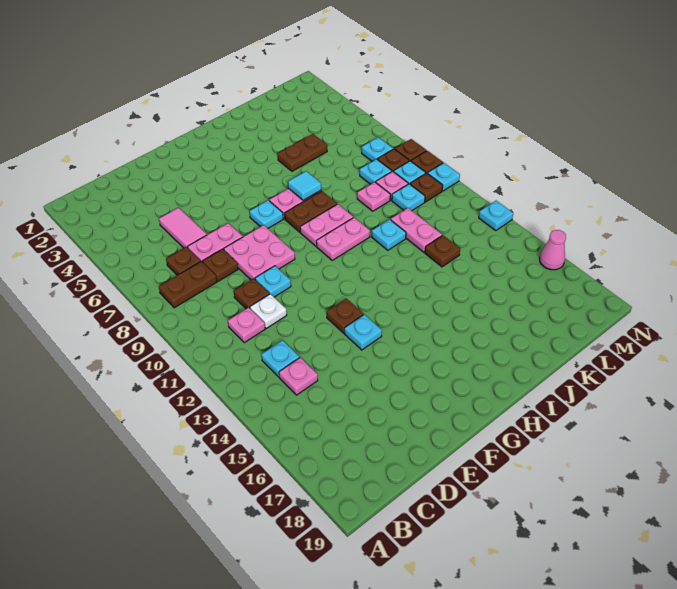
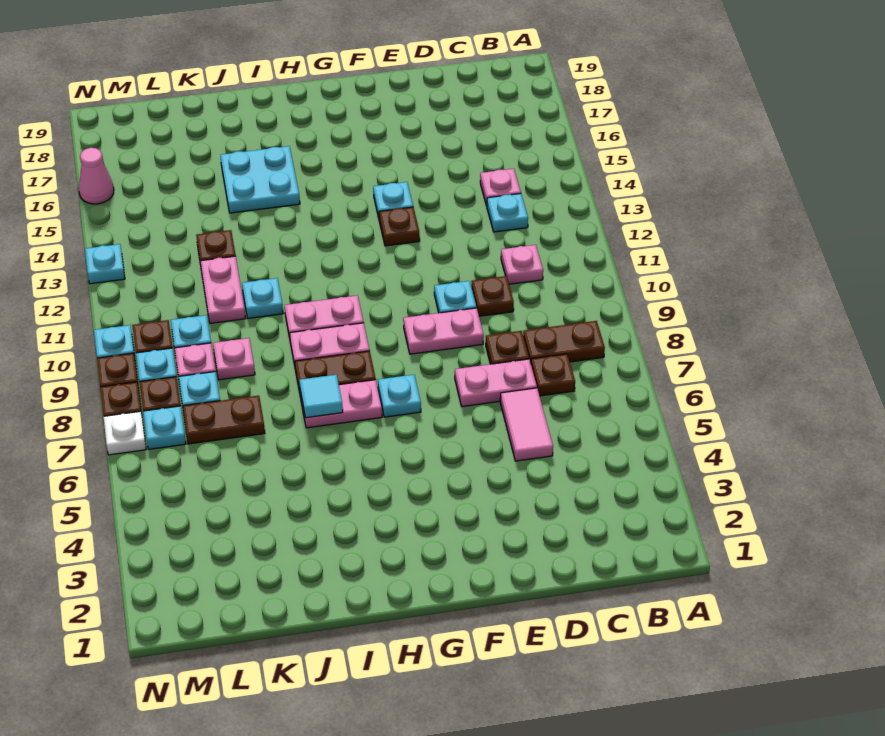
white 1x1 plate [250,294,287,328] -> white 1x1 plate moved to [104,411,146,455]
pink 2x2 plate [224,225,295,280] -> pink 1x2 plate [403,308,484,354]
none -> cyan 2x2 plate [220,146,300,213]
brown 1x2 plate [278,134,327,171] -> brown 1x2 plate moved to [183,396,265,444]

